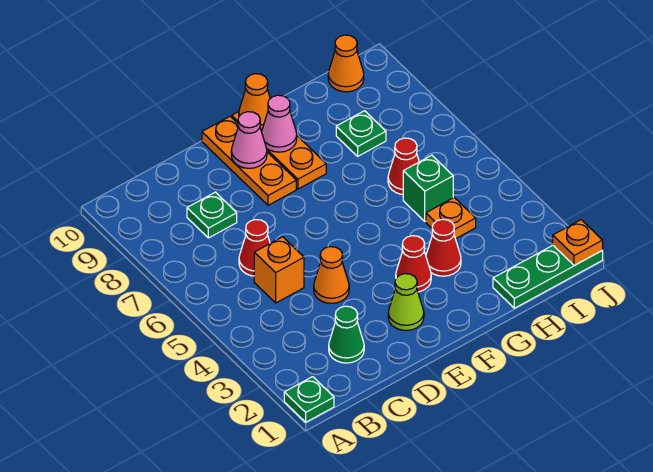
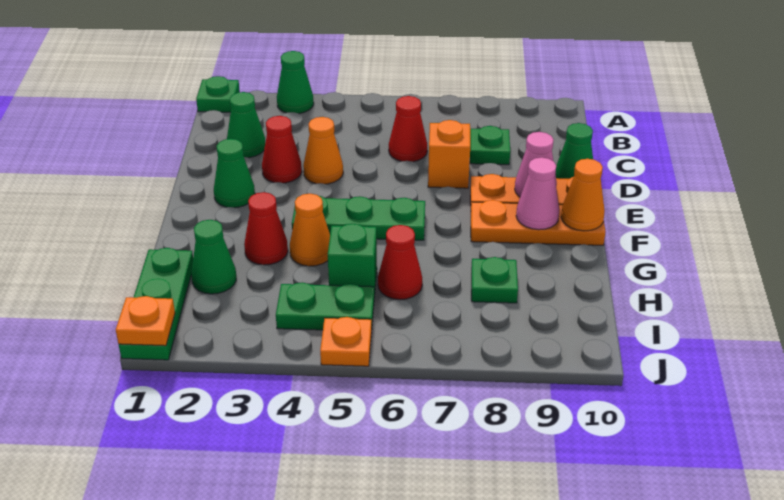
none -> green 1x1 cone [277,51,314,114]
orange 1x1 brick [254,237,304,303] -> orange 1x1 brick moved to [428,120,470,188]
none -> green 1x1 cone [555,123,593,179]
lime 1x1 cone [388,274,424,330] -> green 1x1 cone [214,139,255,208]
red 1x1 cone [396,236,431,292] -> red 1x1 cone moved to [262,116,302,183]
none -> green 1x3 plate [292,196,425,240]
none -> green 1x1 cone [191,220,236,294]
orange 1x1 plate [426,198,476,239] -> orange 1x1 plate moved to [320,317,372,366]
none -> green 1x2 plate [276,282,374,330]
orange 1x1 cone [328,35,364,92] -> orange 1x1 cone moved to [290,194,330,266]

